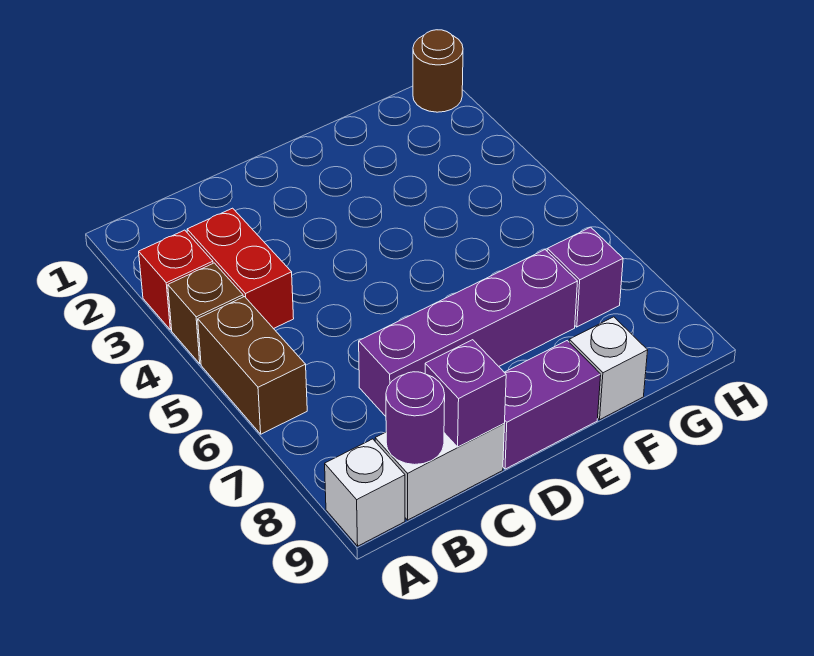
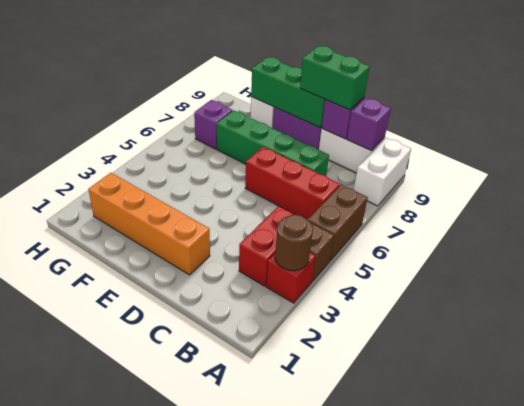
white 1x1 brick [325,439,405,546] -> white 1x2 brick [354,138,411,206]
none -> red 1x3 brick [245,147,340,219]
purple 1x1 round brick [386,372,445,465] -> purple 1x1 brick [347,98,391,150]
purple 1x4 brick [359,250,578,416] -> green 1x4 brick [217,110,329,176]
none -> green 1x2 brick [300,46,370,110]
none -> orange 1x4 brick [88,173,210,275]
none -> green 1x3 brick [251,57,325,128]
brown 1x1 round brick [413,30,463,112] -> brown 1x1 round brick moved to [275,215,313,271]

